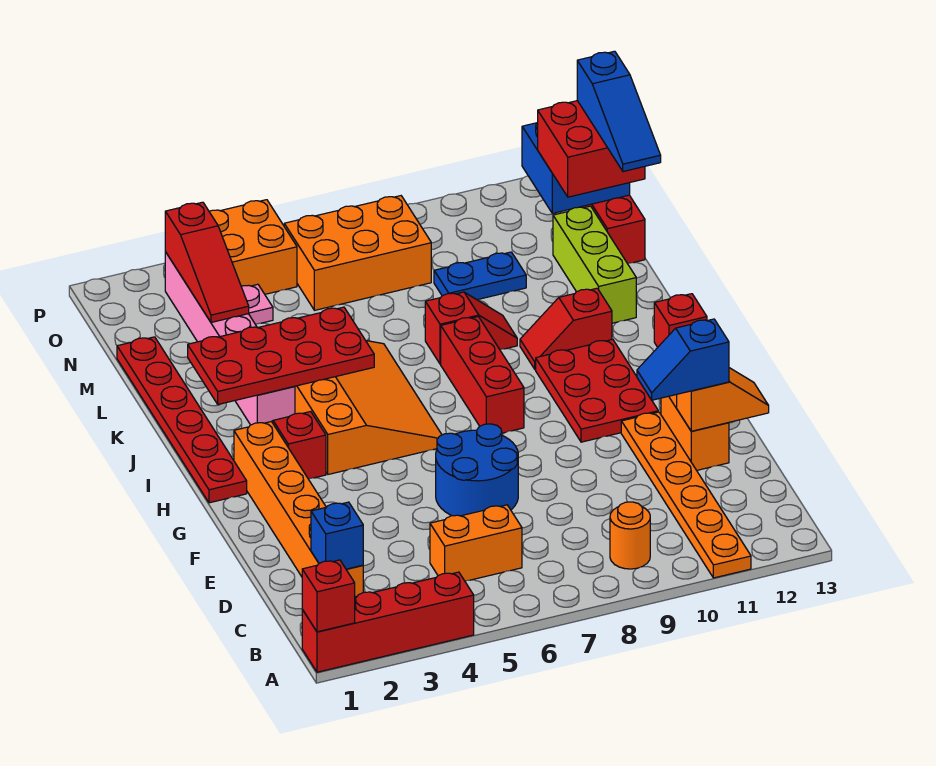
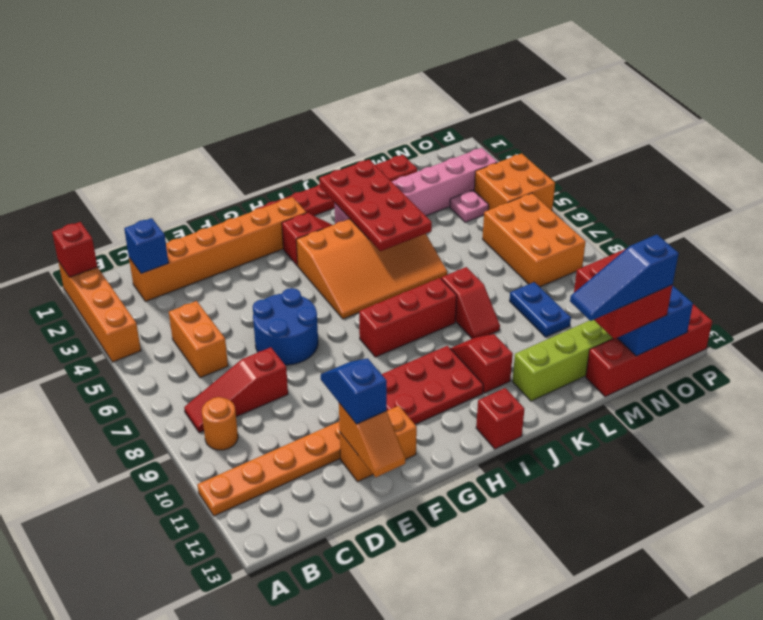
red 1x4 brick [302,572,474,672] -> orange 1x4 brick [58,262,141,362]
red 1x3 slope [165,202,249,322] -> red 1x3 slope moved to [184,347,288,432]

